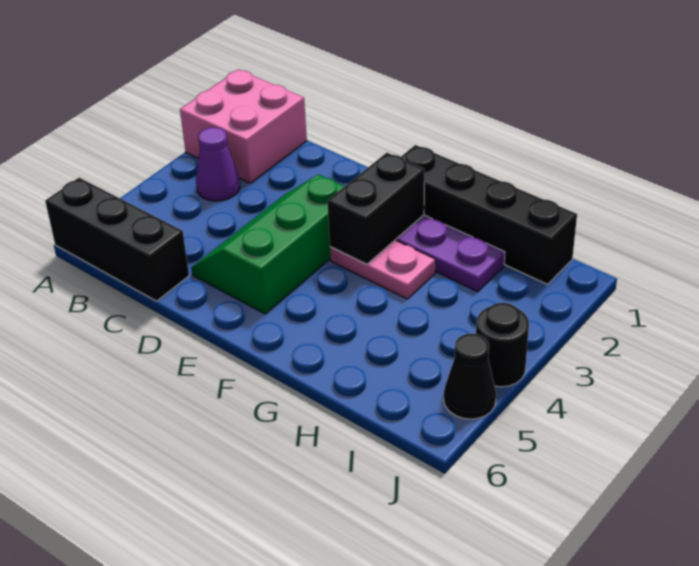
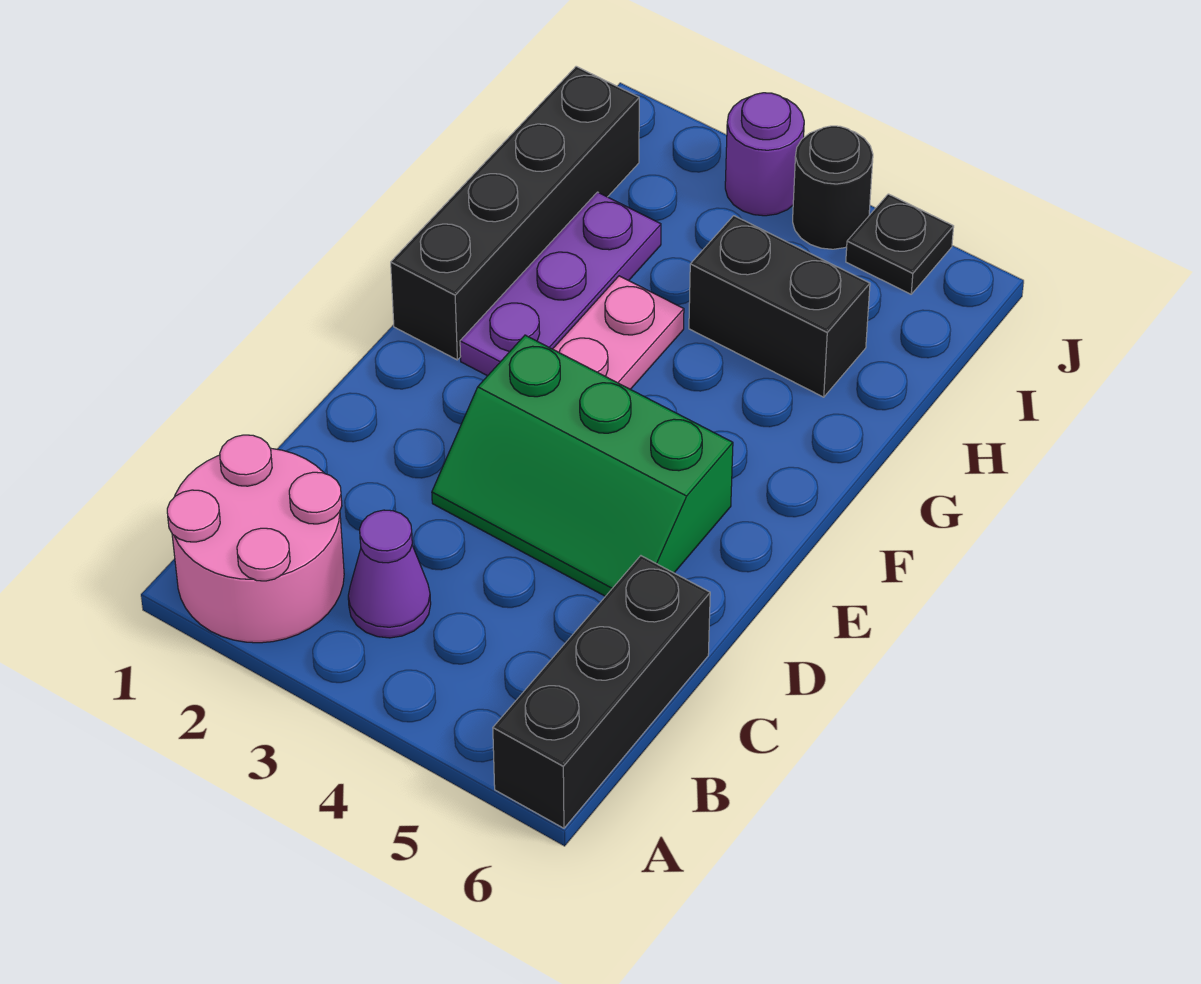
pink 2x2 brick [180,69,307,183] -> pink 2x2 round brick [167,435,344,643]
black 1x2 brick [328,153,425,264] -> black 1x2 brick moved to [689,216,870,397]
none -> purple 1x1 round brick [725,93,804,216]
black 1x1 cone [444,334,496,419] -> black 1x1 plate [846,194,954,294]

